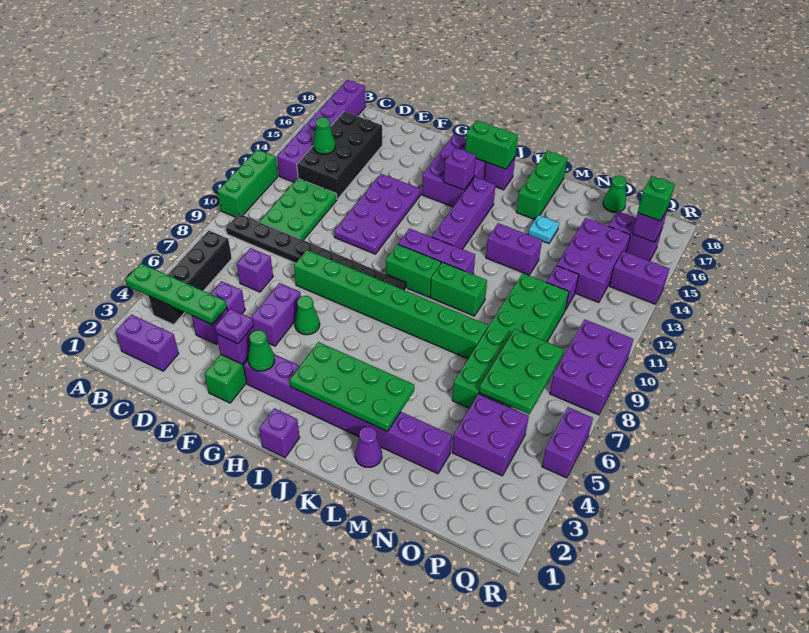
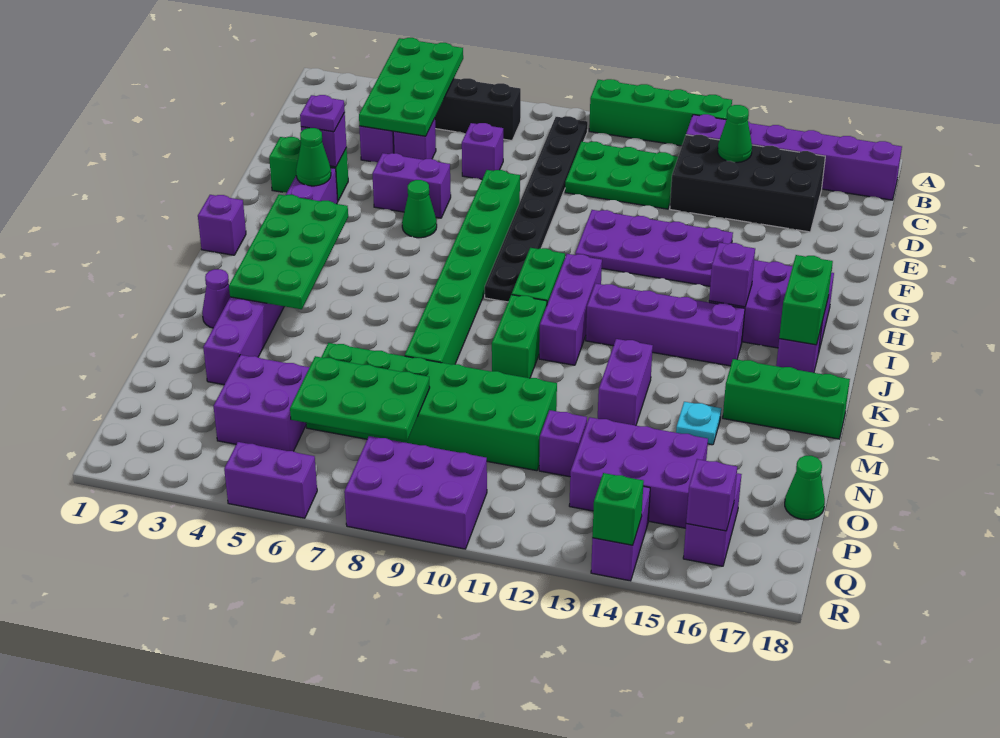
green 1x4 plate [125,263,227,325] -> green 2x4 plate [359,38,463,136]
green 1x3 brick [218,149,278,217] -> green 1x4 brick [589,79,732,146]
purple 1x2 brick [116,315,179,371] -> none
green 1x1 brick [638,176,675,221] -> green 1x1 brick moved to [592,473,644,545]

